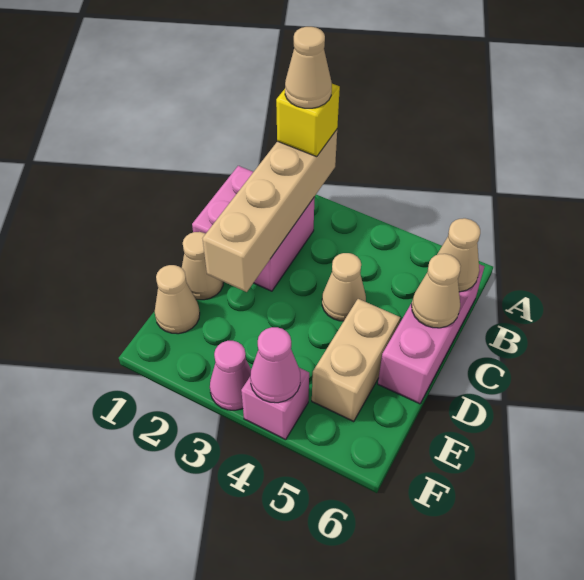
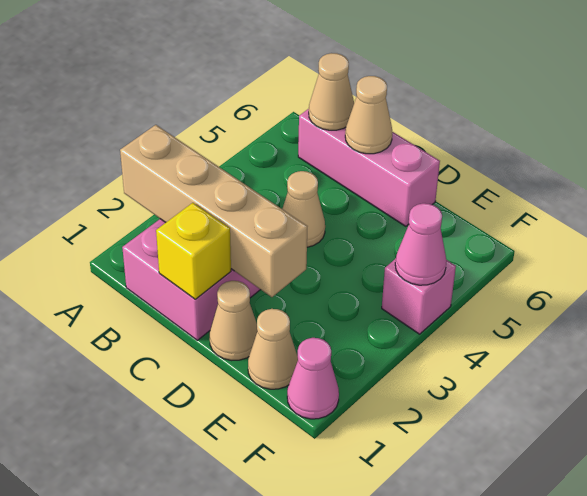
yellow 1x1 brick [276,84,340,157] -> yellow 1x1 brick moved to [156,203,231,299]
tan 1x1 cone [285,27,332,108] -> none
tan 1x2 brick [312,299,400,422] -> none
pink 1x1 cone [210,341,251,410] -> pink 1x1 cone moved to [287,338,339,419]

